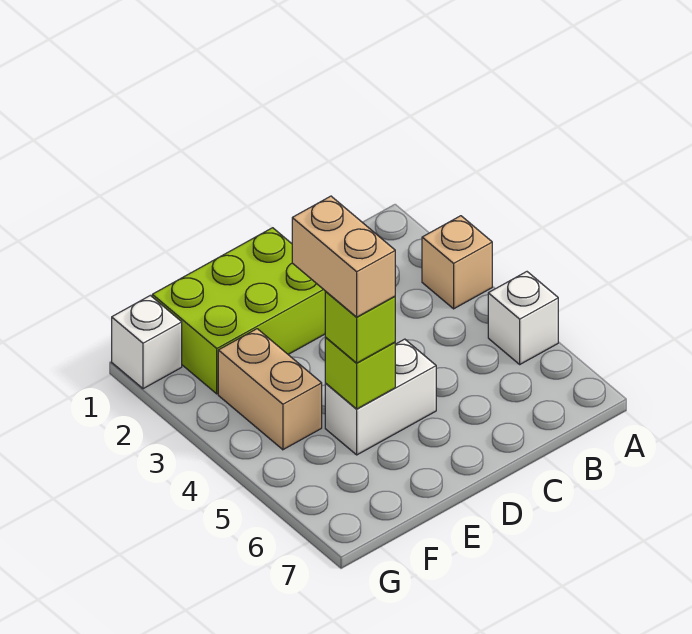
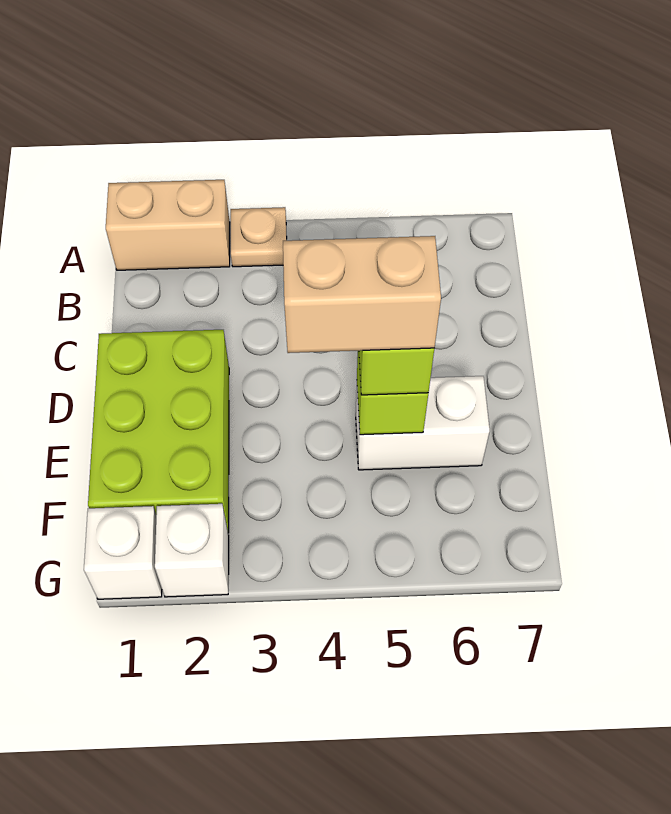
tan 1x1 brick [422,216,492,309] -> tan 1x1 plate [231,207,287,267]
white 1x1 brick [488,272,558,364] -> white 1x1 brick moved to [155,504,229,597]
white 1x2 brick [325,339,436,455] -> white 1x2 brick turned to [356,376,490,470]
tan 1x2 brick [218,329,322,450] -> tan 1x2 brick moved to [106,180,230,270]

